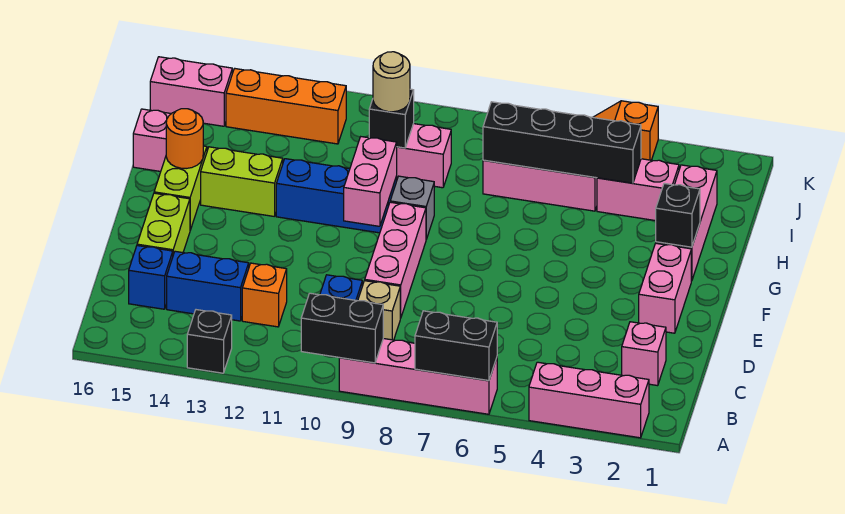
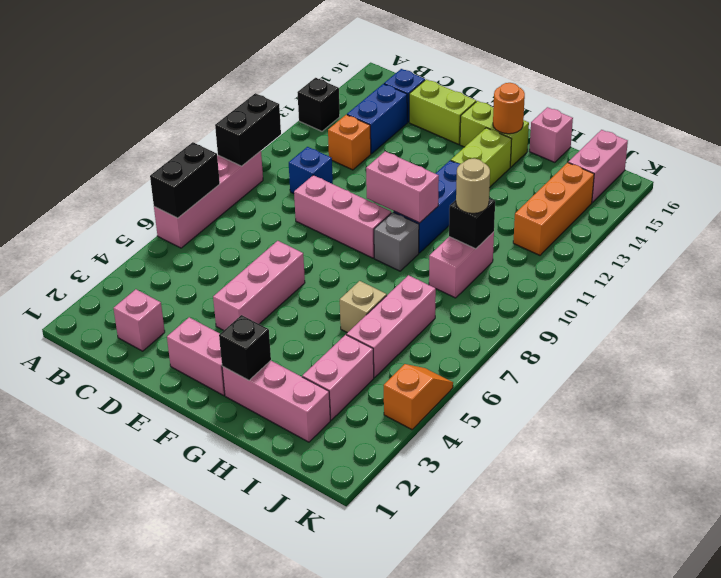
pink 1x3 brick [529,362,649,438] -> pink 1x3 brick moved to [213,241,305,330]
tan 1x1 brick [358,281,400,340] -> tan 1x1 brick moved to [340,281,387,333]
black 1x4 brick [483,102,641,183] -> none

